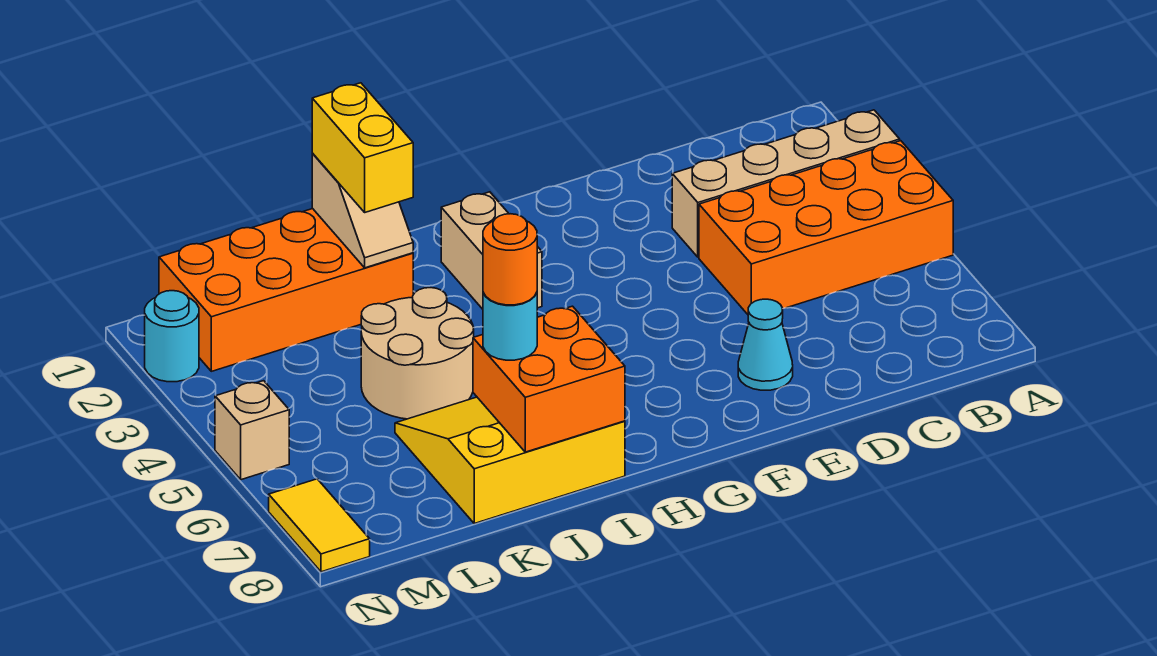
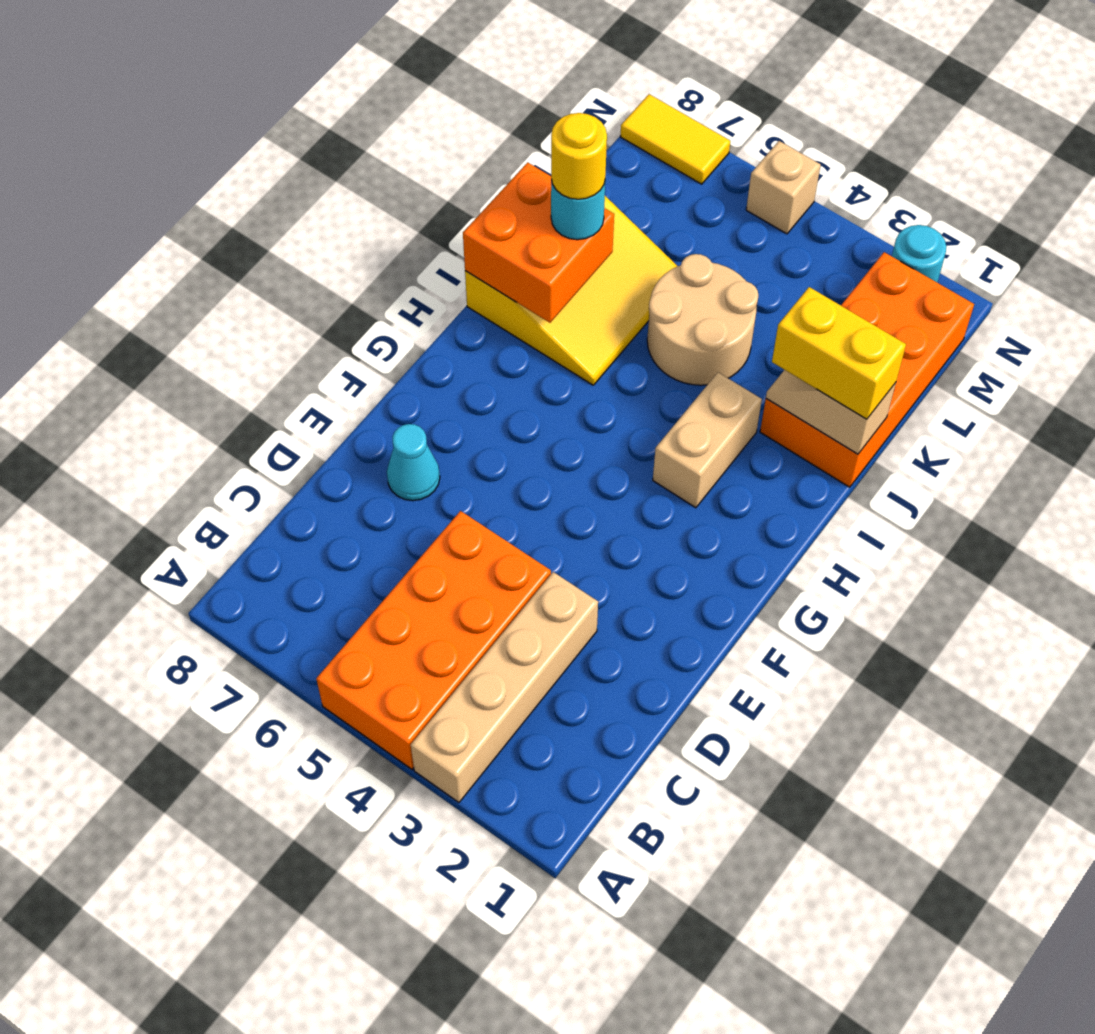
tan 1x2 brick [441,192,542,309] -> tan 1x2 brick turned to [653,372,762,508]
orange 1x1 round brick [483,214,537,305] -> yellow 1x1 round brick [551,113,607,199]

